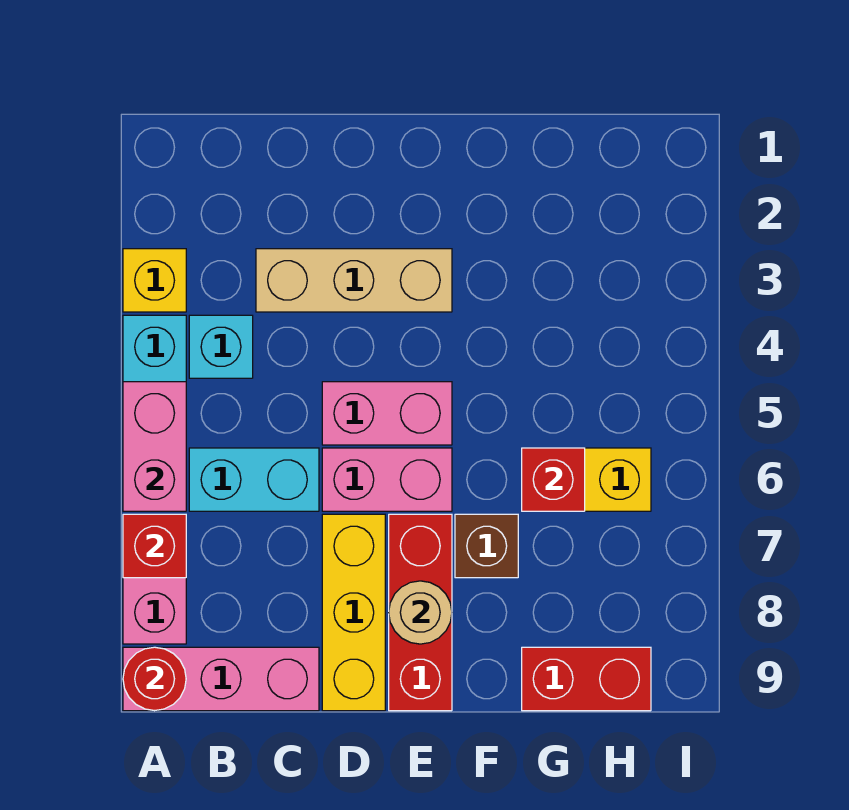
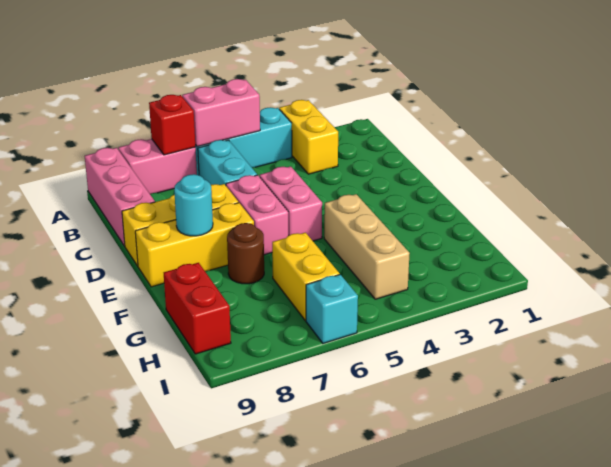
yellow 1x1 brick [123,249,186,312] -> yellow 1x2 brick [279,100,338,174]
red 1x1 round brick [123,647,186,711] -> none
cyan 1x1 brick [189,315,253,378] -> cyan 1x1 brick moved to [306,275,358,343]
tan 1x3 brick [256,249,452,312] -> tan 1x3 brick moved to [324,194,410,299]
red 1x3 brick [389,514,452,711] -> yellow 1x3 brick [135,203,254,287]
tan 1x1 round brick [389,581,452,644] -> cyan 1x1 round brick [174,174,213,236]
brown 1x1 brick [455,514,518,578] -> brown 1x1 round brick [227,223,264,284]
red 1x1 brick [522,448,585,511] -> none

